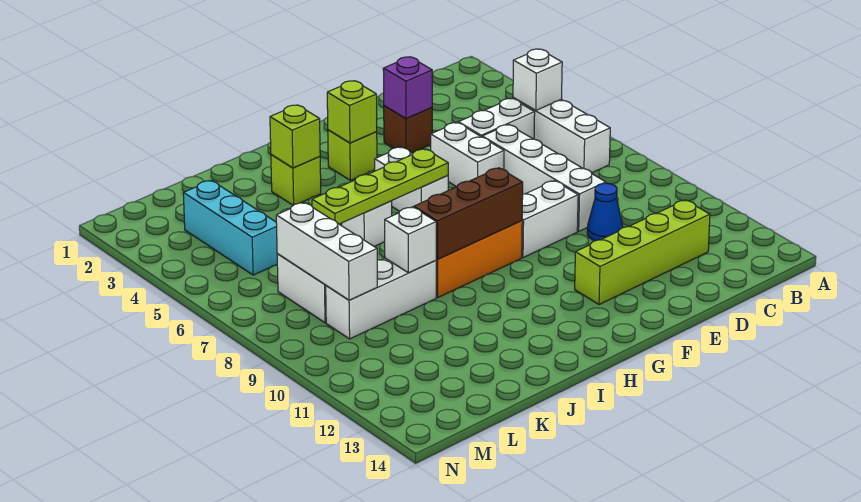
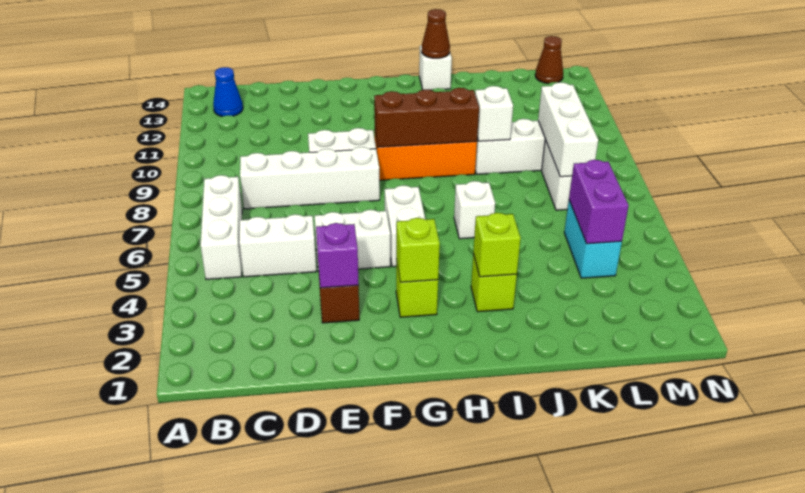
white 1x1 brick [513,49,562,111] -> white 1x1 brick moved to [419,45,452,90]
lime 1x4 brick [575,200,710,305] -> none
white 1x4 brick [482,125,606,231] -> white 1x4 brick turned to [240,147,380,209]
blue 1x1 cone [587,183,623,241] -> blue 1x1 cone moved to [213,67,243,116]
white 1x2 brick [431,123,504,187] -> white 1x2 brick turned to [315,210,390,271]
lime 1x4 plate [312,149,448,224] -> none
none -> brown 1x1 cone [422,9,450,58]
cyan 1x3 brick [183,180,277,275] -> cyan 1x2 brick [564,201,622,278]
none -> purple 1x2 brick [569,160,629,244]
none -> brown 1x1 cone [535,36,563,83]

